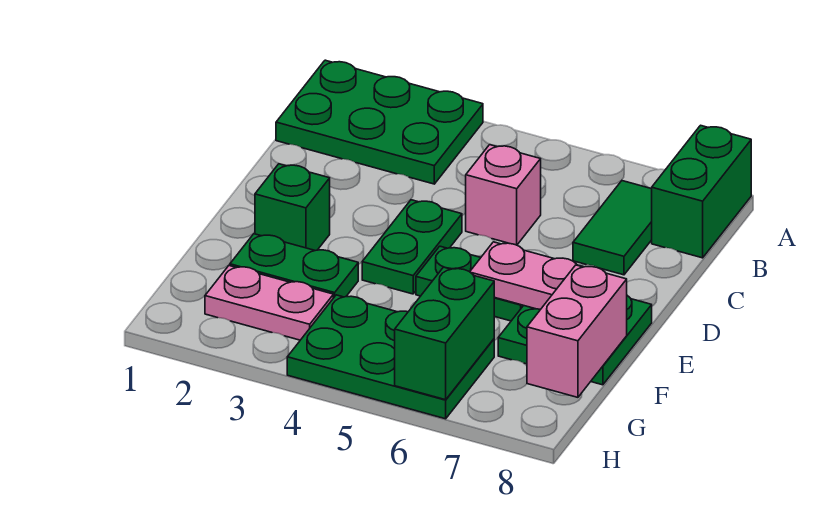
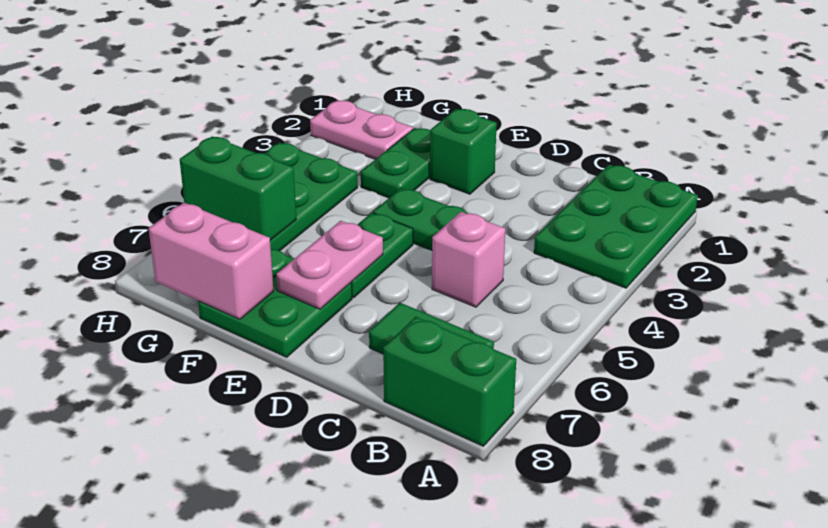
pink 1x2 plate [205,266,333,340] -> pink 1x2 plate turned to [310,100,413,159]

